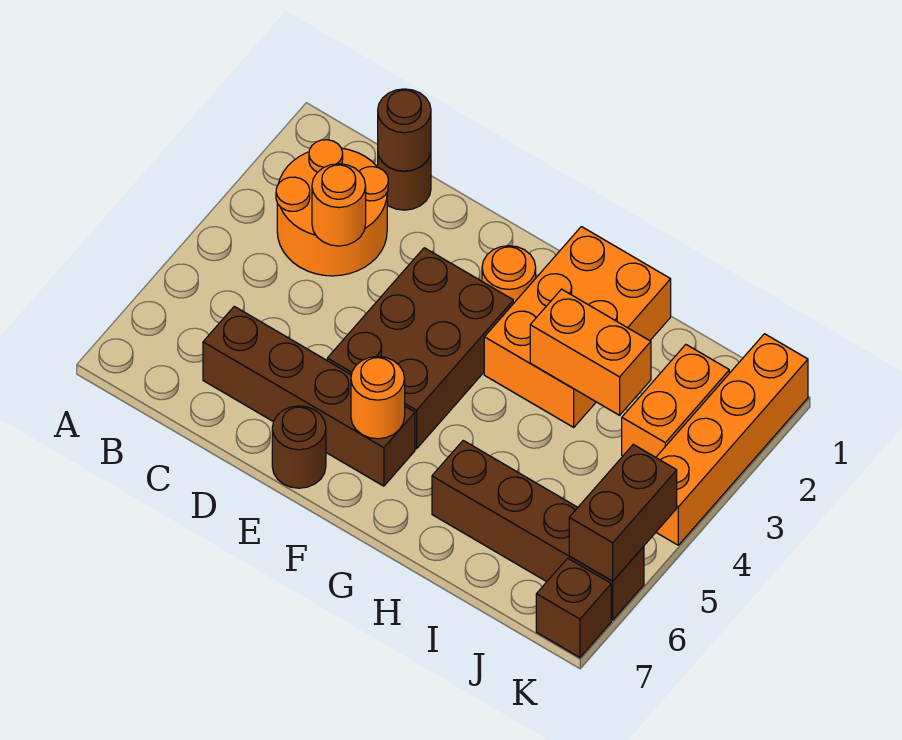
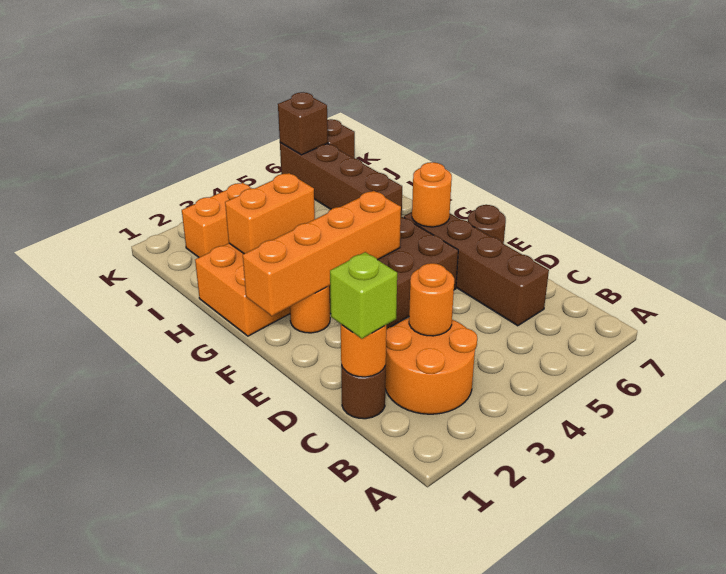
brown 1x1 round brick [378,89,431,171] -> orange 1x1 round brick [341,324,386,377]
none -> lime 1x1 brick [330,252,397,339]
orange 1x2 brick [530,289,651,415] -> orange 1x2 brick turned to [225,173,315,254]
orange 1x4 brick [656,334,808,545] -> orange 1x4 brick moved to [243,191,401,316]
brown 1x2 brick [569,444,677,581] -> brown 1x1 brick [278,92,328,155]

